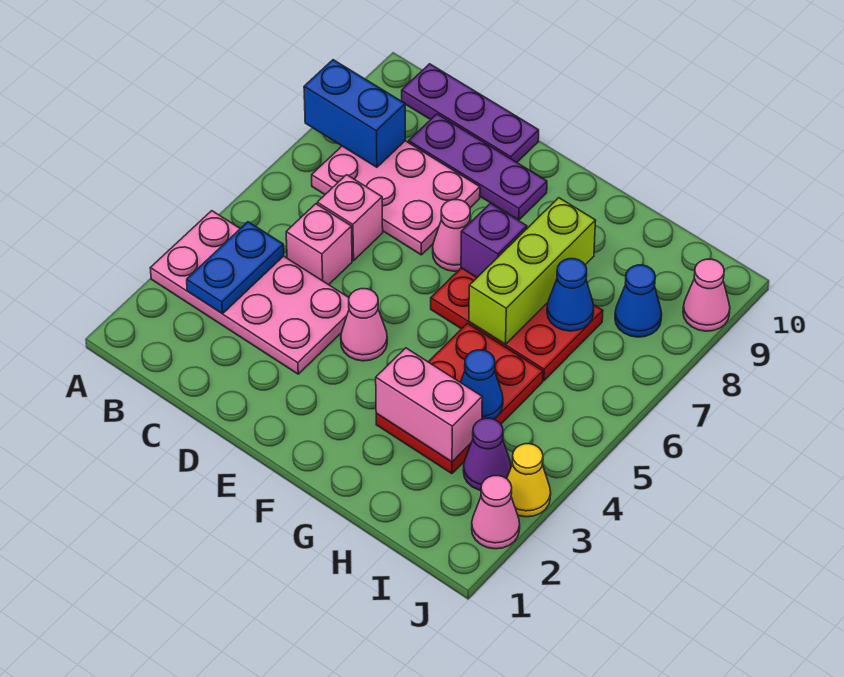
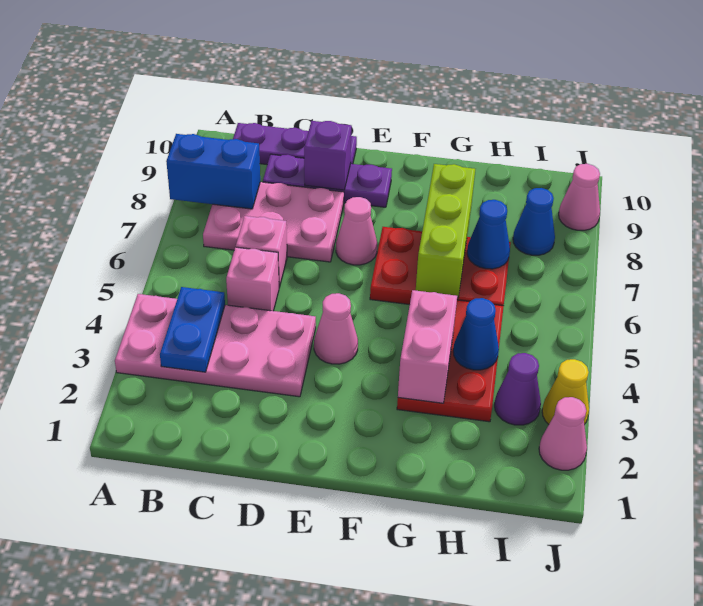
purple 1x1 brick [461,203,527,277] -> purple 1x1 brick moved to [304,121,352,190]
pink 1x2 brick [376,348,482,462] -> pink 1x2 brick turned to [398,290,457,403]

